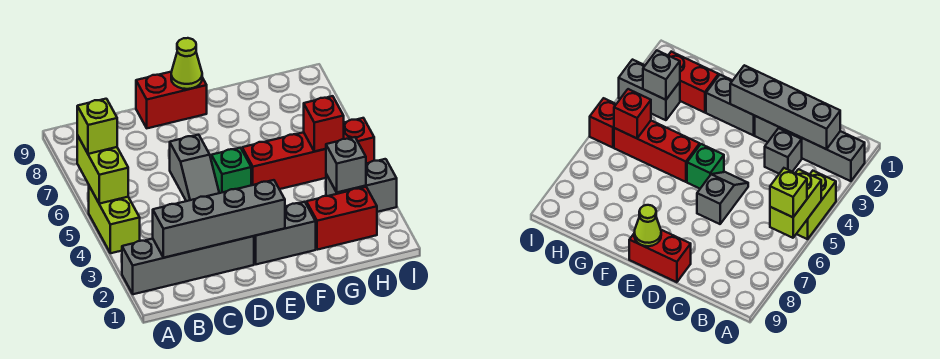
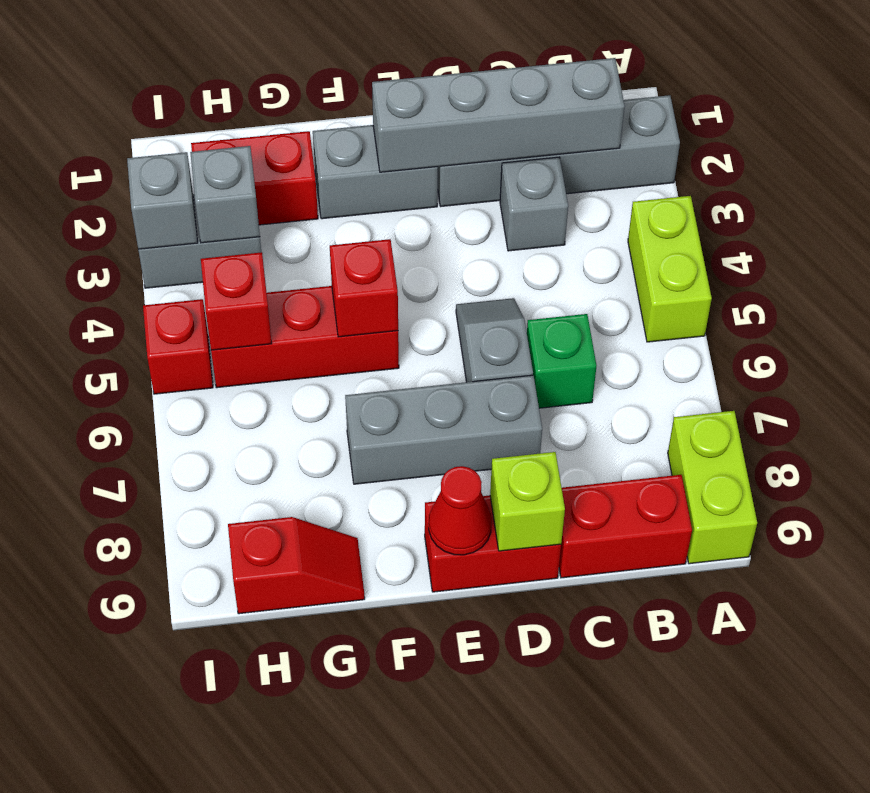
lime 1x2 brick [77,135,128,204] -> lime 1x2 brick moved to [668,411,757,564]
lime 1x1 brick [77,99,117,154] -> lime 1x1 brick moved to [490,452,565,551]
none -> red 1x2 brick [559,475,692,578]
none -> grey 1x3 brick [345,375,542,484]
green 1x1 brick [211,148,251,193] -> green 1x1 brick moved to [527,314,597,408]
lime 1x1 cone [171,38,202,89] -> red 1x1 cone [429,466,492,555]
none -> red 1x1 brick [330,239,398,337]
none -> red 1x2 slope [228,517,365,614]
none -> grey 1x1 brick [127,152,198,249]

